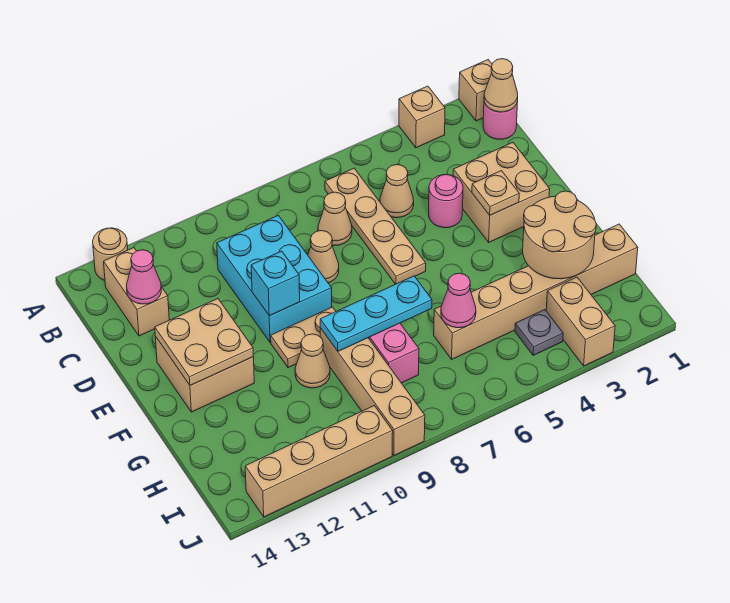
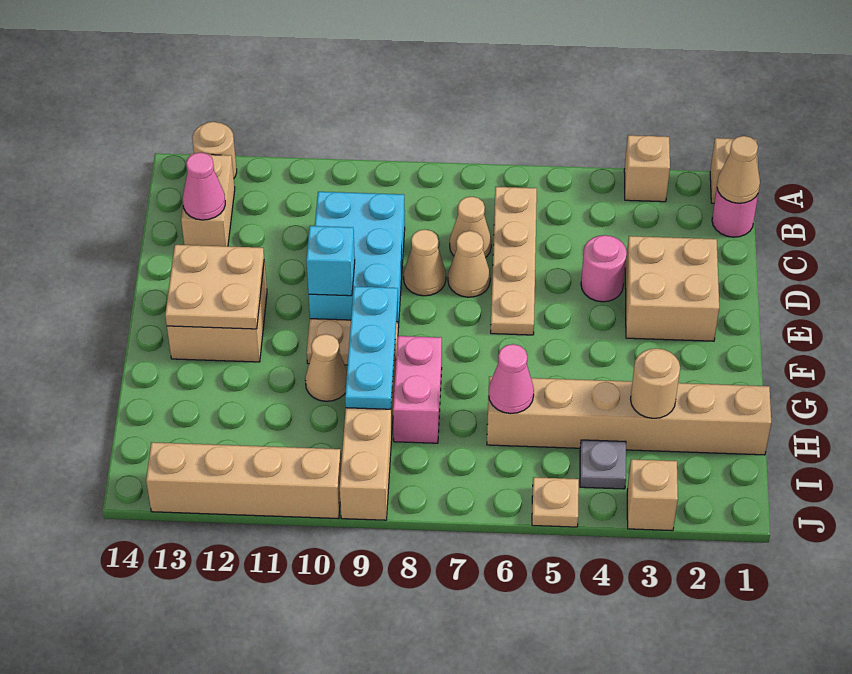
tan 1x1 cone [380,165,414,218] -> tan 1x1 cone moved to [448,231,490,297]
tan 1x1 plate [472,171,519,215] -> tan 1x1 plate moved to [532,477,579,527]
tan 2x2 round brick [523,191,596,279] -> tan 1x1 round brick [631,348,680,418]
cyan 1x3 plate [320,276,432,351] -> cyan 1x3 plate turned to [345,287,398,409]
tan 1x2 brick [546,277,615,366] -> tan 1x1 brick [627,459,678,531]

